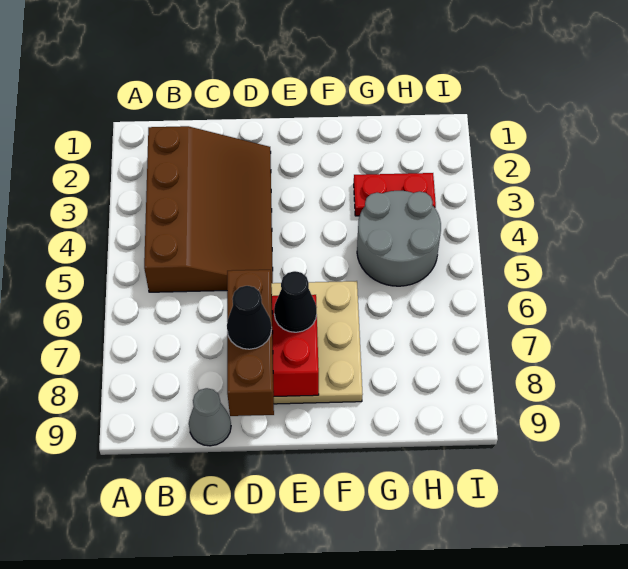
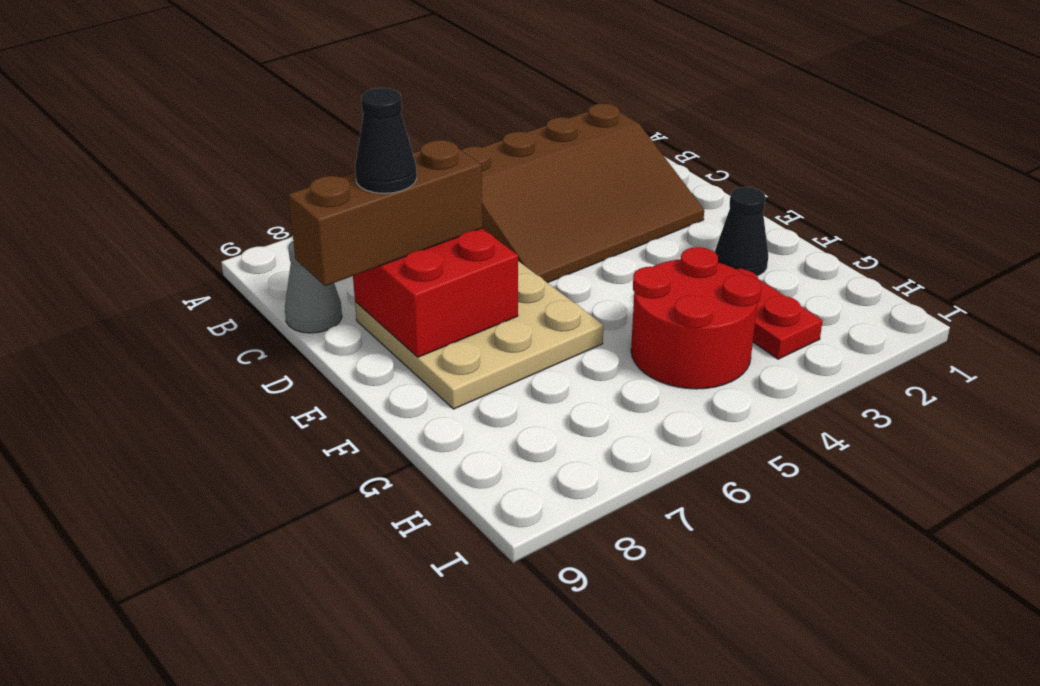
black 1x1 cone [274,271,317,332] -> black 1x1 cone moved to [715,187,768,276]
grey 2x2 round brick [357,191,441,286] -> red 2x2 round brick [631,247,761,389]

